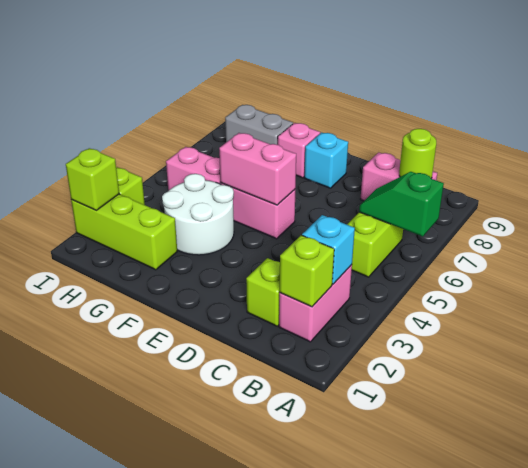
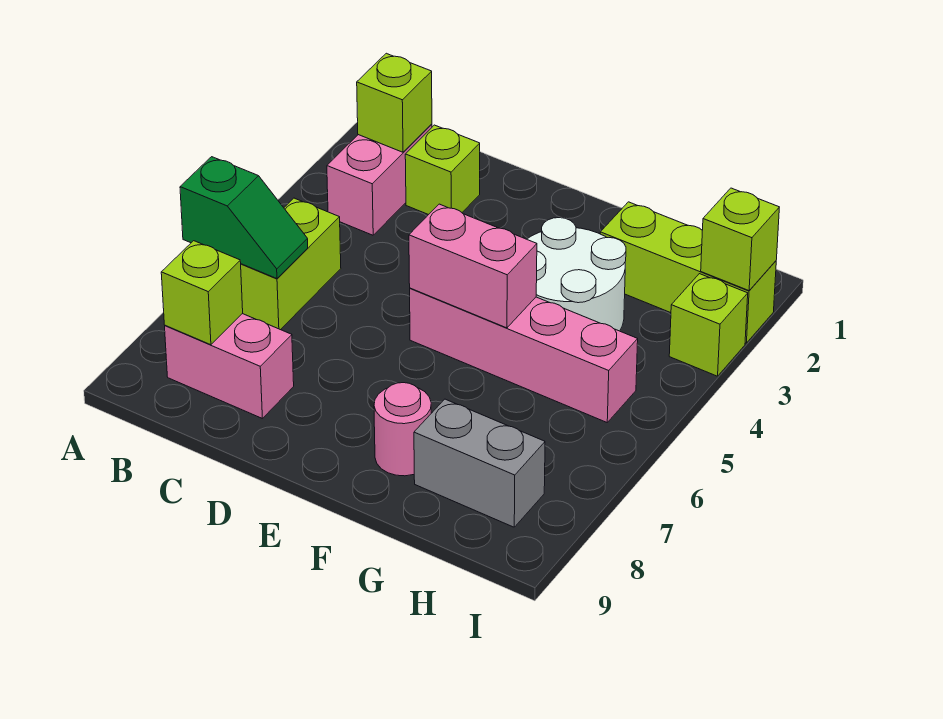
cyan 1x1 brick [302,215,355,284] -> none
lime 1x1 round brick [399,129,436,178] -> lime 1x1 brick [161,241,243,345]
cyan 1x1 brick [304,133,348,188] -> none
pink 1x1 brick [278,123,320,178] -> pink 1x1 round brick [374,383,431,476]

